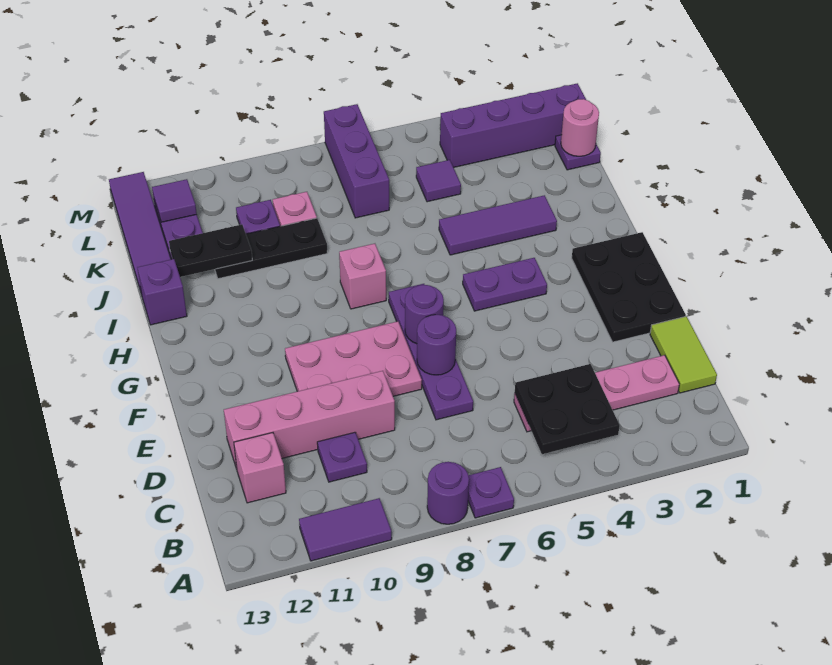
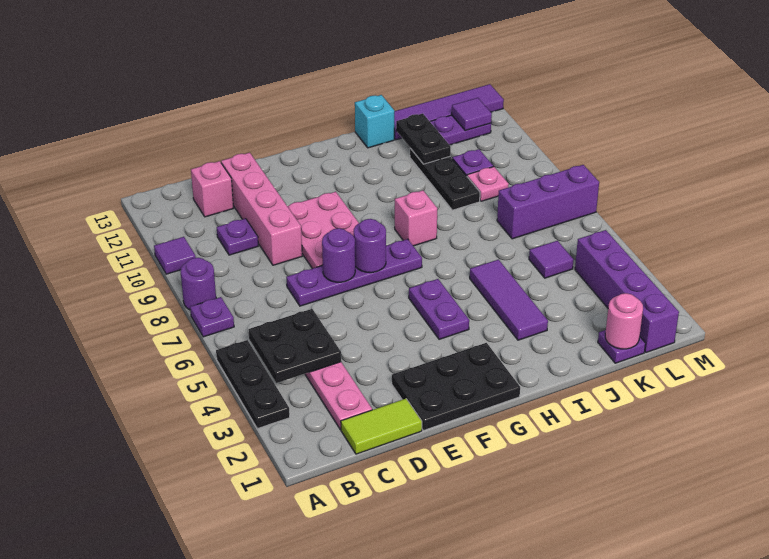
none -> black 1x3 plate [216,340,290,429]
purple 1x2 tile [299,498,392,561] -> purple 1x1 tile [154,237,196,274]
purple 1x1 brick [137,259,187,325] -> cyan 1x1 brick [355,95,394,148]

